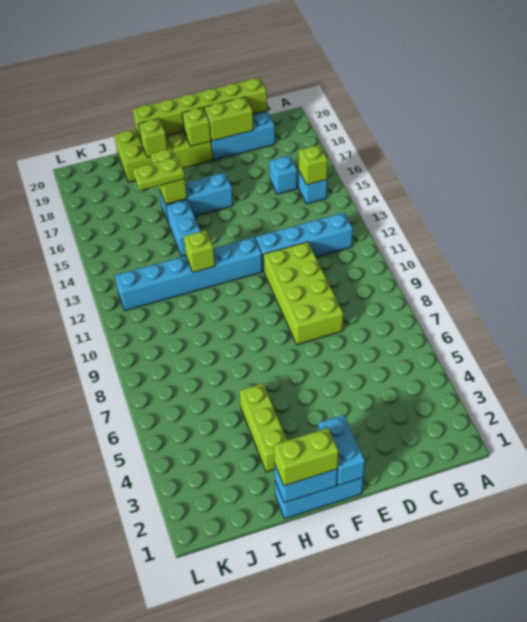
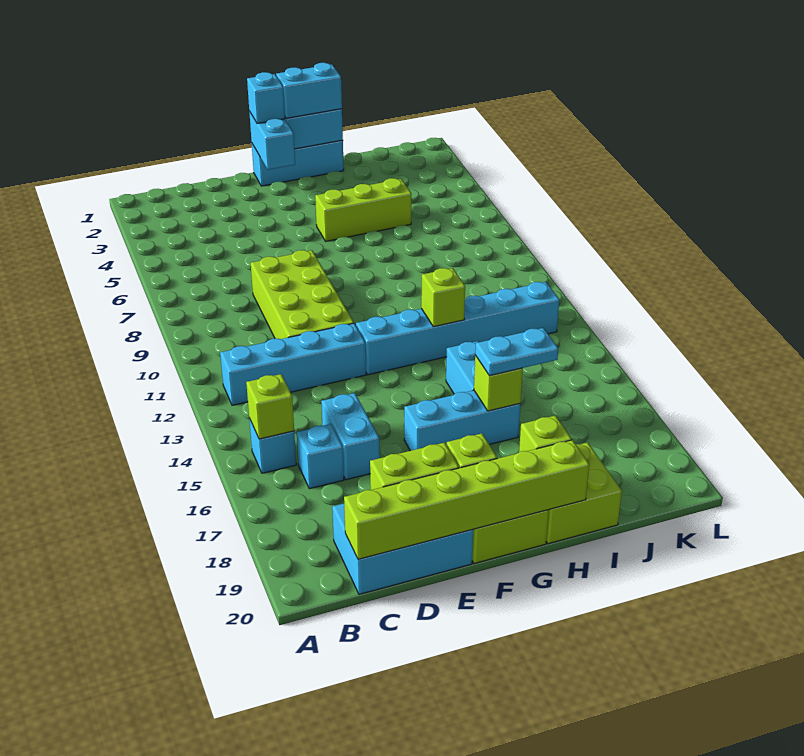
none -> cyan 1x2 brick [321,393,380,480]
none -> cyan 1x1 brick [247,72,285,123]
lime 1x2 brick [274,428,339,486] -> cyan 1x2 brick [276,63,342,118]
lime 1x3 brick [239,383,287,472] -> lime 1x3 brick turned to [315,178,411,241]
lime 1x2 brick [151,148,187,204] -> lime 1x1 brick [474,356,523,411]
lime 1x2 plate [133,157,185,190] -> cyan 1x2 plate [475,328,558,376]

